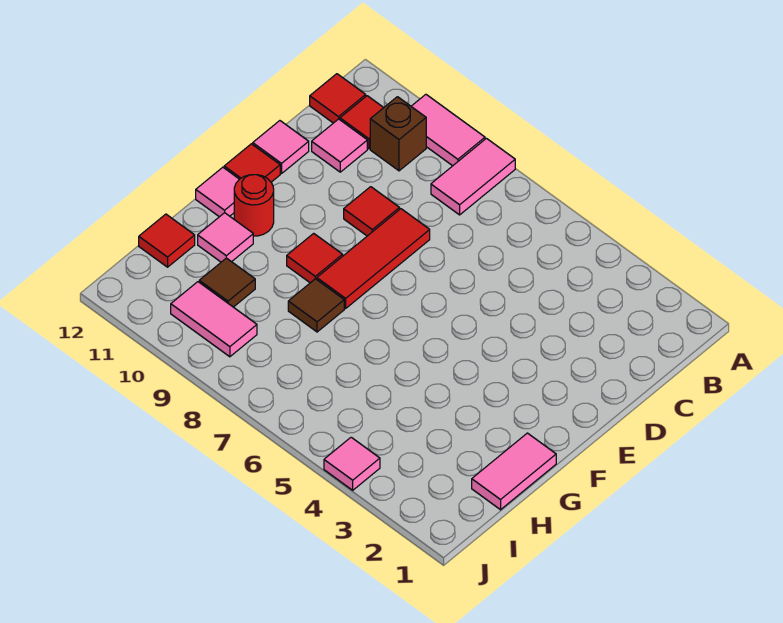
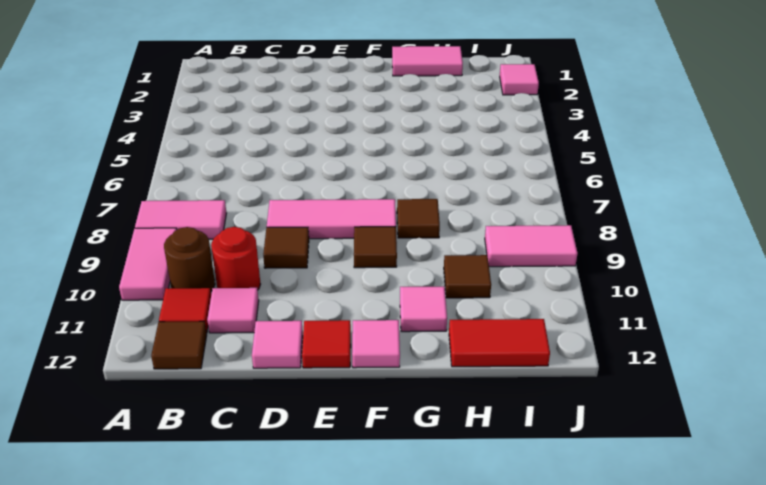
brown 1x1 brick [370,97,426,171] -> brown 1x1 round brick [164,227,215,291]
red 1x1 tile [310,74,366,123] -> brown 1x1 tile [151,321,207,369]
red 1x3 tile [317,209,430,308] -> pink 1x3 tile [267,199,396,239]
red 1x1 tile [344,187,400,236] -> brown 1x1 tile [263,227,309,268]
red 1x1 tile [287,233,343,283] -> brown 1x1 tile [354,227,397,268]
red 1x1 round brick [234,175,274,236] -> red 1x1 round brick moved to [211,227,260,290]
red 1x1 tile [139,214,195,267] -> red 1x2 tile [449,319,550,367]
pink 1x2 tile [171,282,257,357] -> pink 1x2 tile turned to [485,225,578,267]
pink 1x1 tile [324,437,380,490] -> pink 1x1 tile moved to [500,64,539,95]

